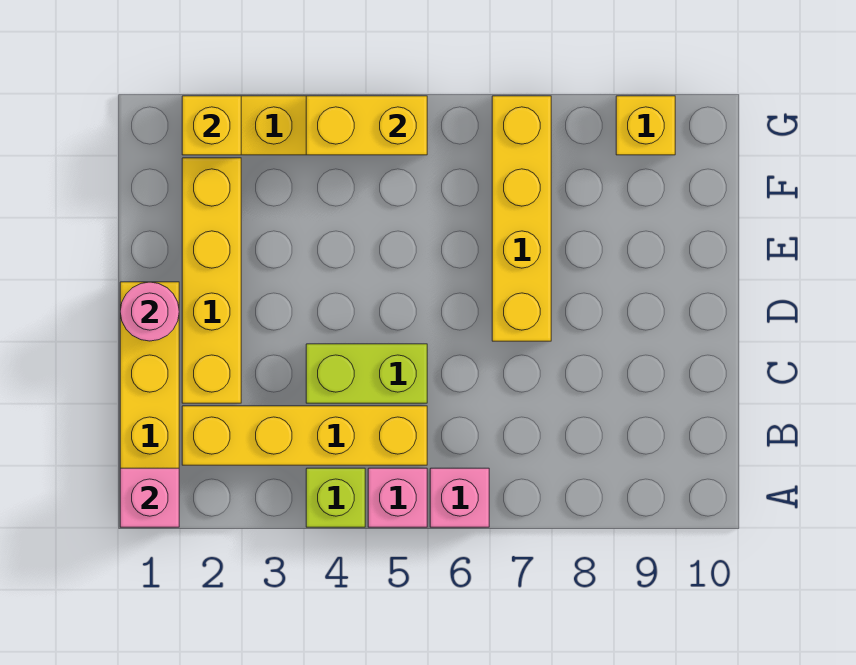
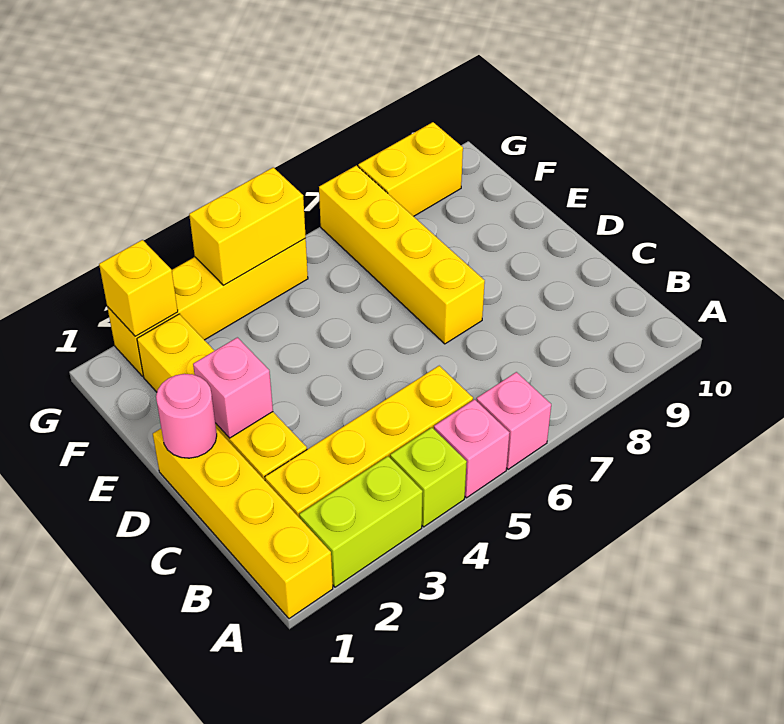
pink 1x1 brick [120,468,179,527] -> pink 1x1 brick moved to [193,337,273,438]
lime 1x2 brick [306,344,427,403] -> lime 1x2 brick moved to [299,456,423,587]
yellow 1x1 brick [616,96,675,155] -> yellow 1x2 brick [358,122,463,216]

